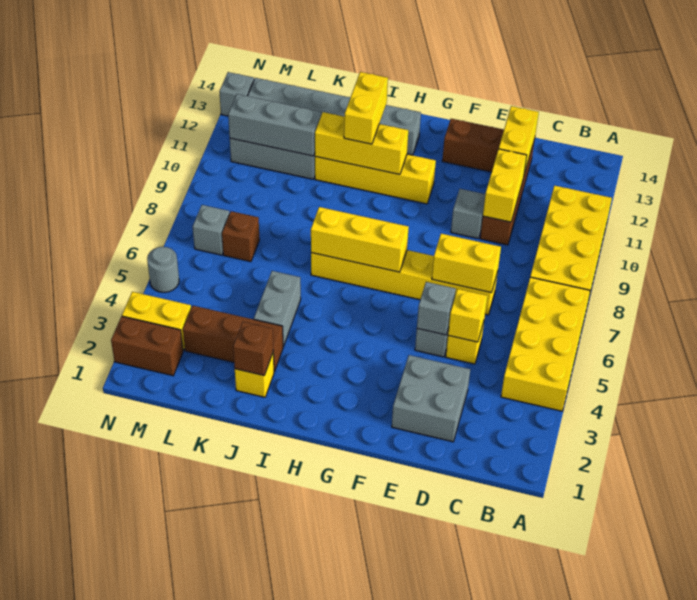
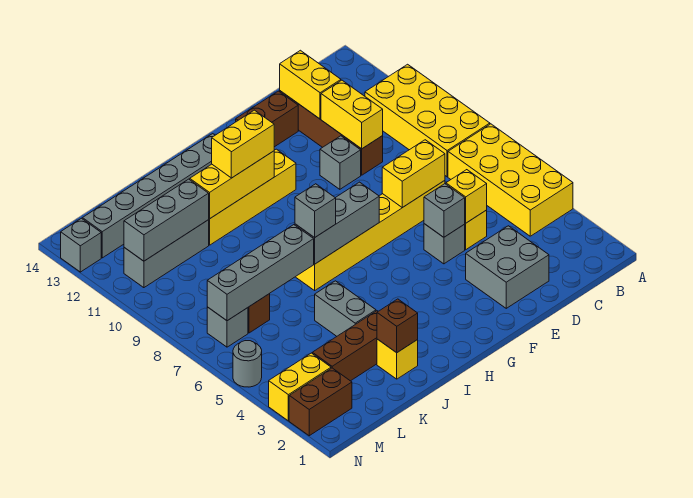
yellow 1x3 brick [311,207,409,272] -> grey 1x3 brick [295,182,379,264]
none -> grey 1x1 brick [295,184,336,238]
yellow 1x2 brick [344,72,388,144] -> yellow 1x2 brick turned to [212,110,274,178]
none -> grey 1x4 brick [207,225,314,321]

